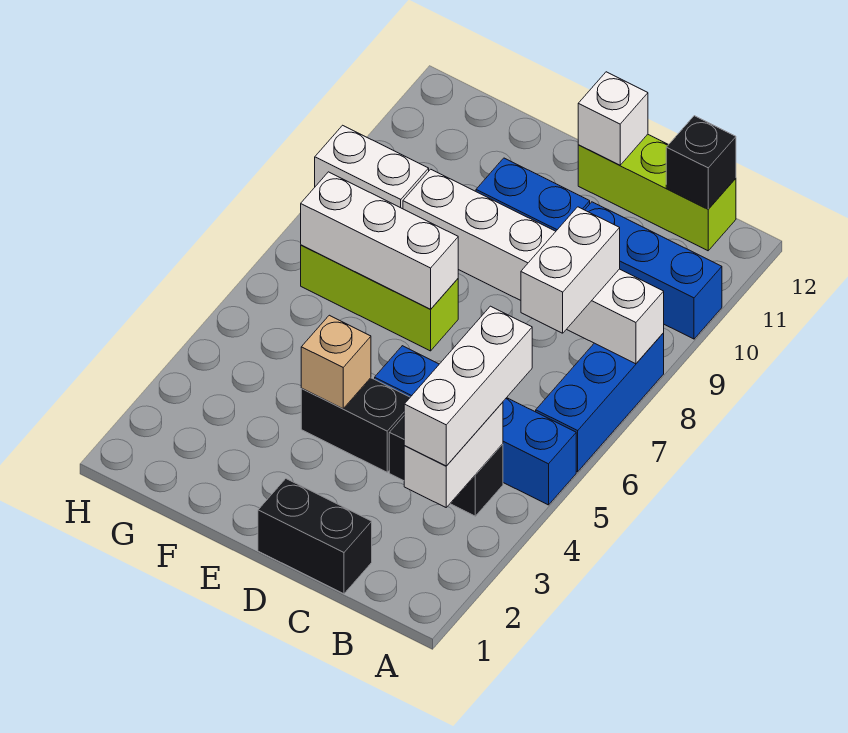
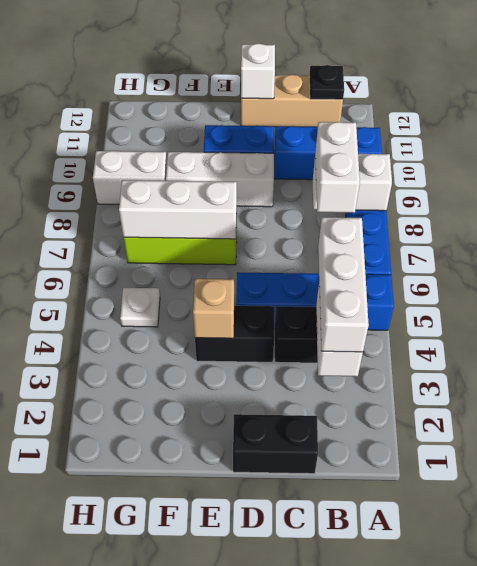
lime 1x3 brick [578,134,736,251] -> tan 1x3 brick [241,75,343,127]
black 1x1 brick [666,116,736,209] -> black 1x1 plate [309,65,344,100]
none -> white 1x1 plate [120,288,160,327]

